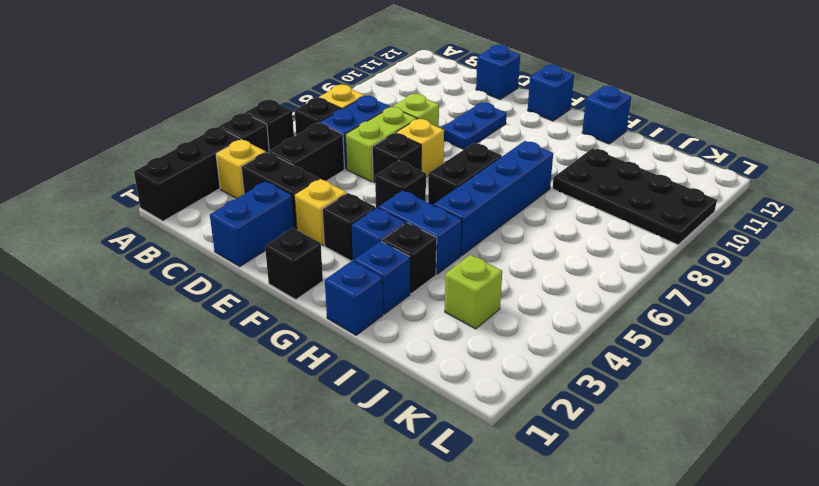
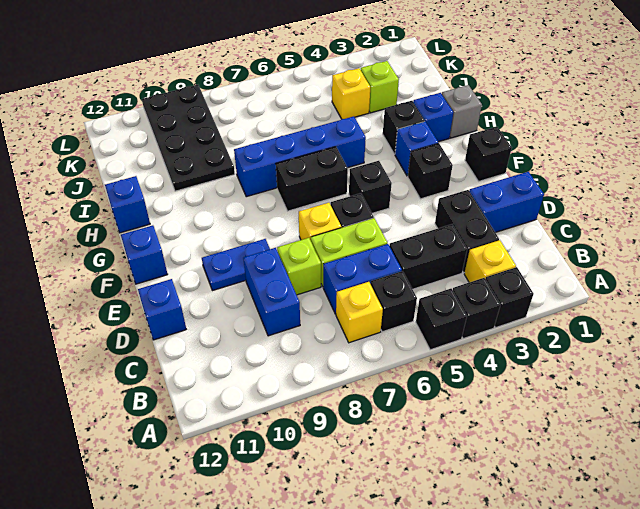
black 1x3 brick [134,127,241,221] -> black 1x1 brick [486,267,534,327]
yellow 1x1 brick [294,179,347,245] -> yellow 1x1 brick moved to [332,68,370,119]
blue 1x2 brick [378,190,462,274] -> blue 1x2 brick moved to [243,248,300,336]
blue 1x1 brick [325,260,383,335] -> grey 1x1 brick [442,85,482,138]

